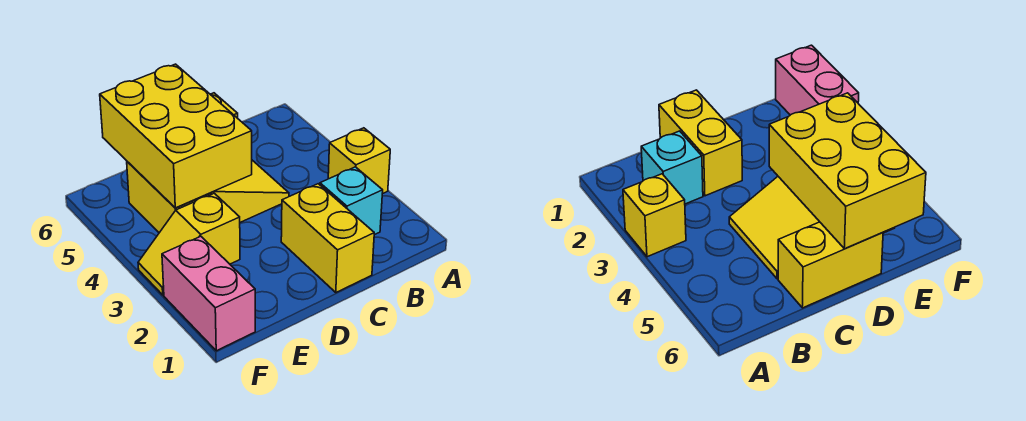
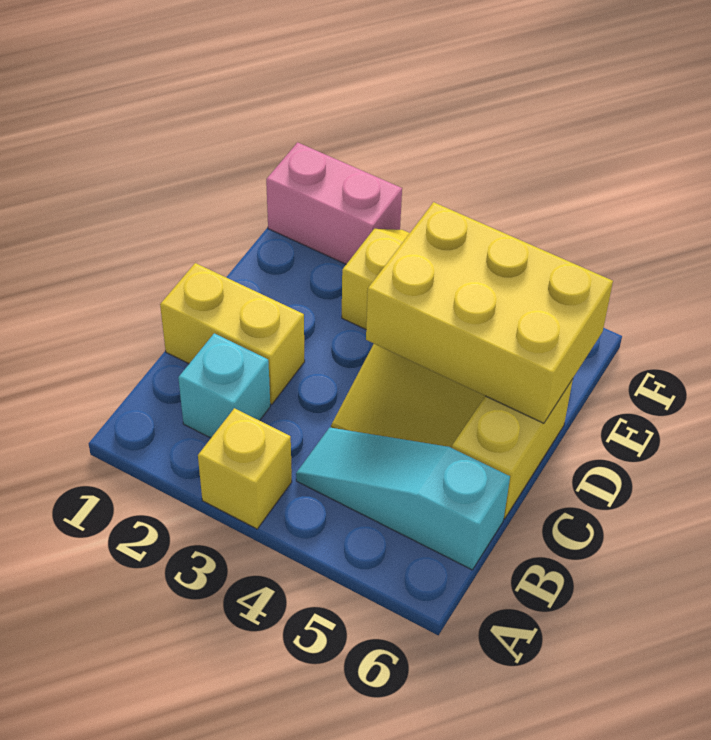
none -> cyan 1x3 slope [296,428,510,570]

